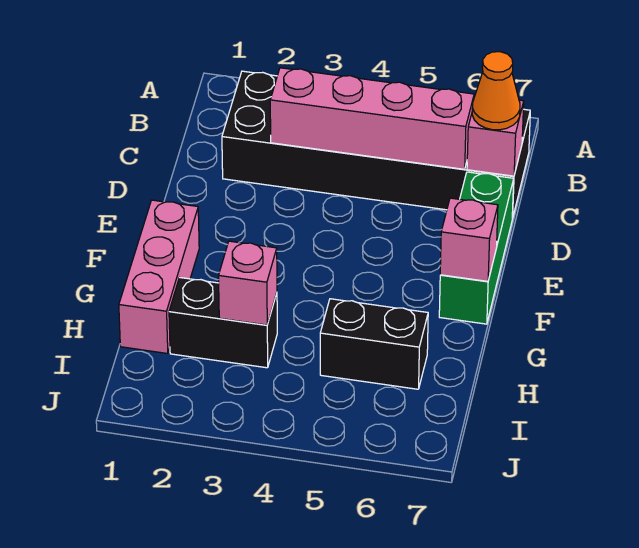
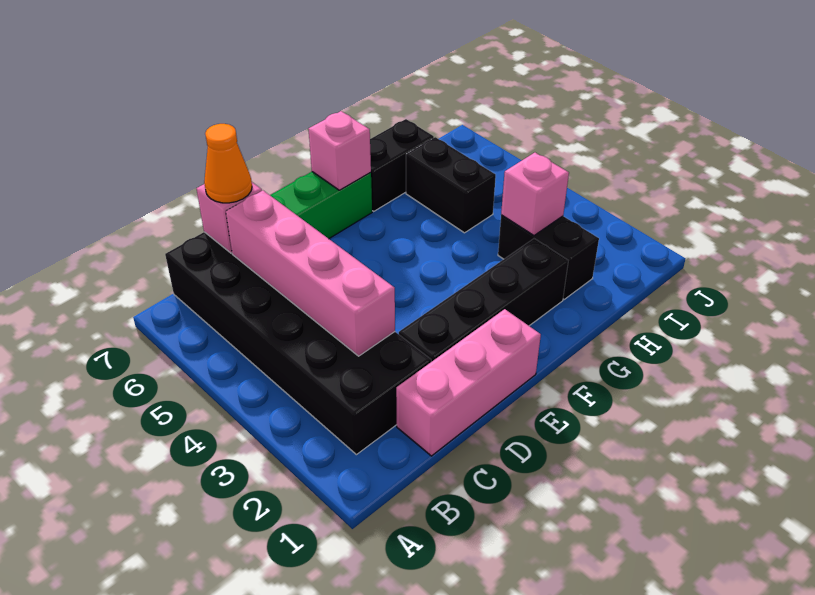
none -> black 1x4 brick [399,239,568,362]
pink 1x3 brick [119,200,199,353] -> pink 1x3 brick moved to [396,309,541,456]
none -> black 1x2 brick [370,119,434,211]

